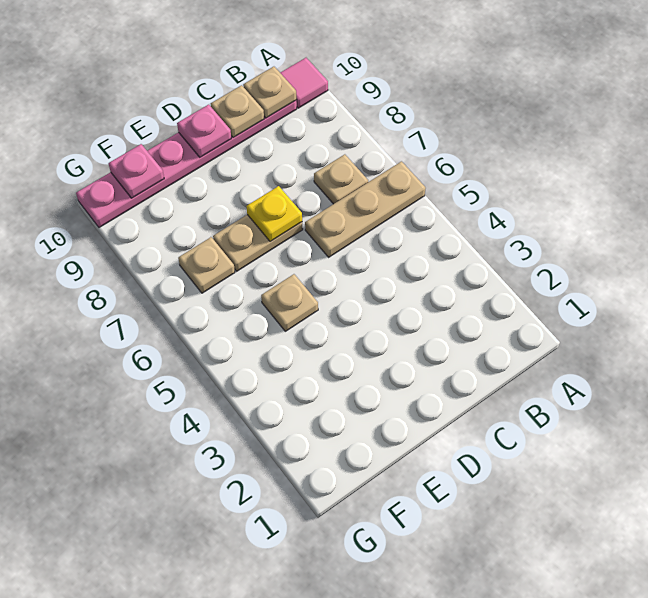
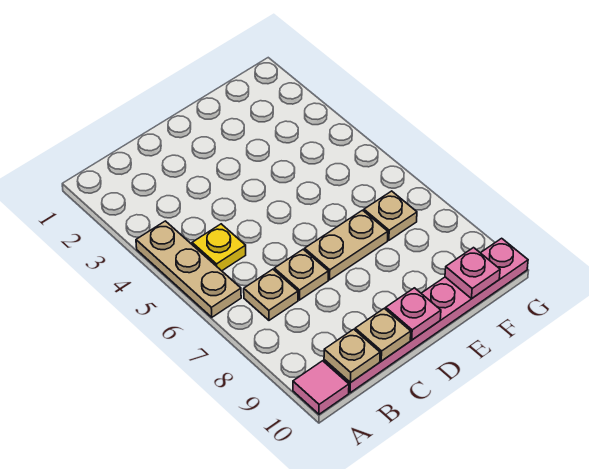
tan 1x3 plate [305,161,426,257] -> tan 1x3 plate turned to [136,221,241,317]
yellow 1x1 plate [246,186,302,242] -> yellow 1x1 plate moved to [192,224,246,271]
tan 1x1 plate [261,274,318,331] -> tan 1x1 plate moved to [274,249,328,300]

